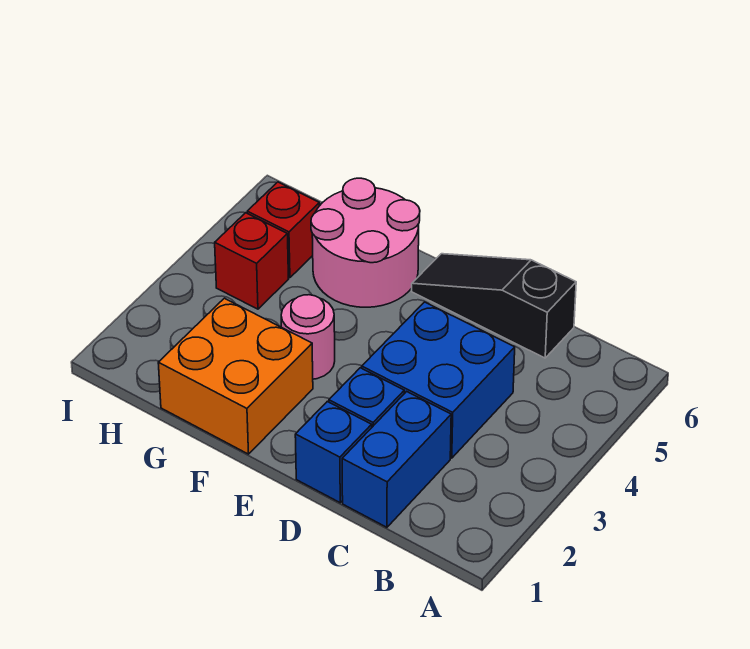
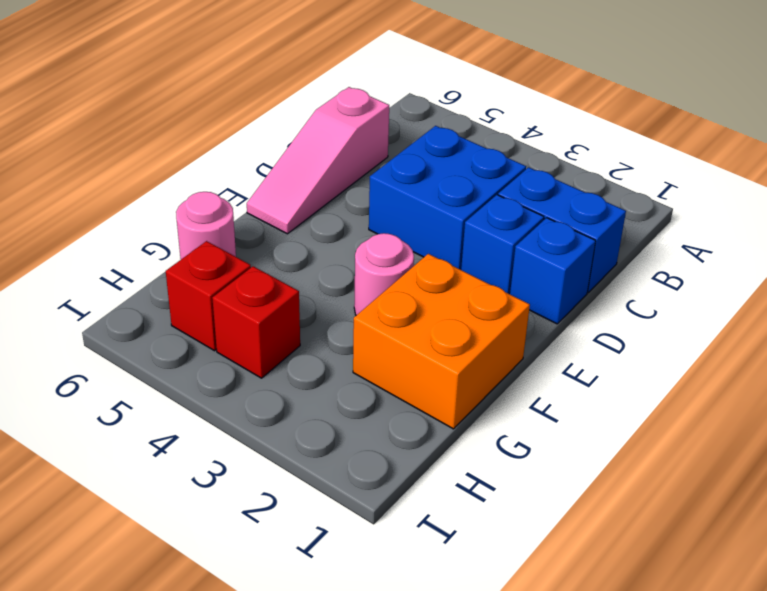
black 1x3 slope [412,254,576,358] -> pink 1x3 slope [247,87,389,234]
pink 2x2 round brick [311,178,420,307] -> pink 1x1 round brick [176,192,236,259]

